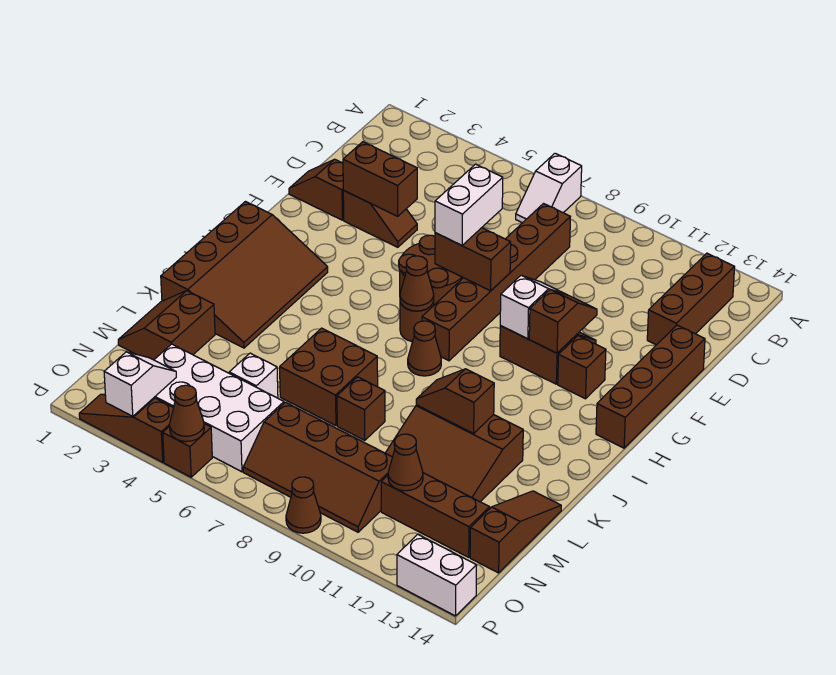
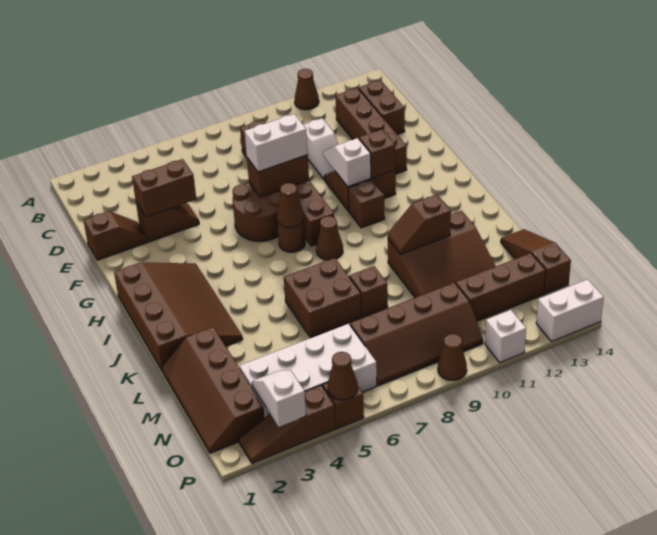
white 1x2 slope [516,153,582,223] -> white 1x2 slope moved to [304,118,338,180]
brown 1x3 brick [647,253,735,345] -> brown 1x2 brick [359,80,405,135]
brown 1x2 slope [289,159,344,220] -> brown 1x2 slope turned to [83,211,148,260]
white 1x2 brick [435,164,503,245] -> white 1x2 brick turned to [244,114,308,172]
brown 1x4 brick [596,325,705,448] -> brown 1x4 brick moved to [335,88,407,174]
brown 1x1 brick [558,336,606,399] -> brown 1x1 brick moved to [348,180,385,228]
brown 2x2 slope [118,291,215,360] -> brown 2x4 slope [162,327,265,453]
white 1x1 brick [229,353,278,398] -> white 1x1 brick moved to [485,310,526,362]
brown 1x1 cone [388,434,423,491] -> brown 1x1 cone moved to [295,69,319,110]

